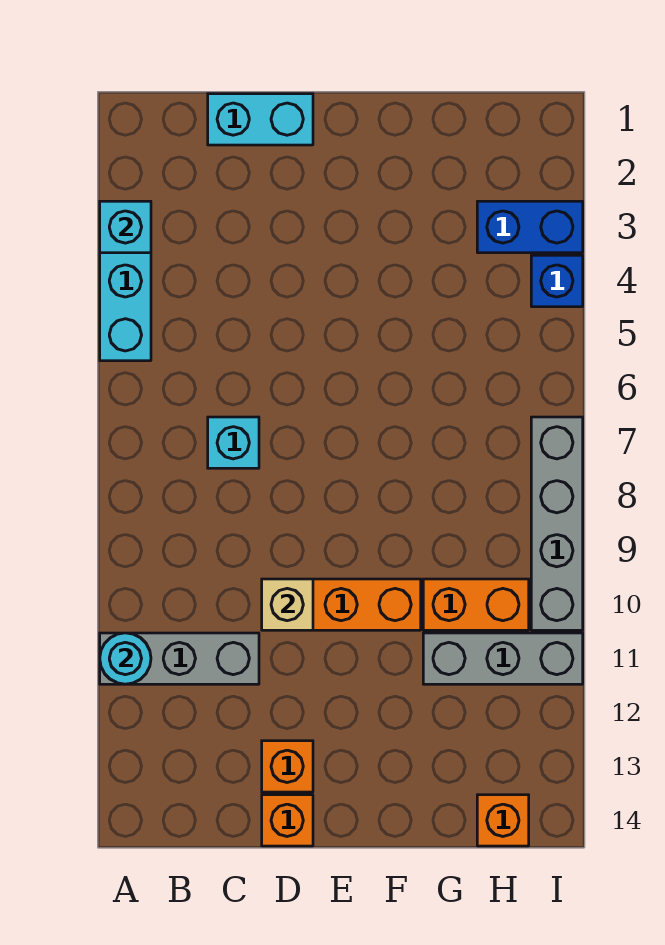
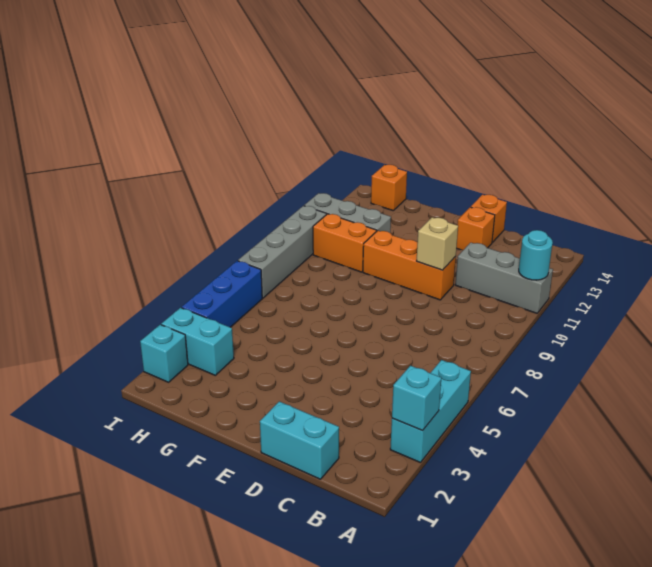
cyan 1x1 brick [208,417,259,468] -> cyan 1x1 brick moved to [140,324,188,382]
blue 1x2 brick [477,201,583,253] -> cyan 1x2 brick [161,308,234,375]
blue 1x1 brick [531,255,583,307] -> blue 1x3 brick [182,261,262,327]

